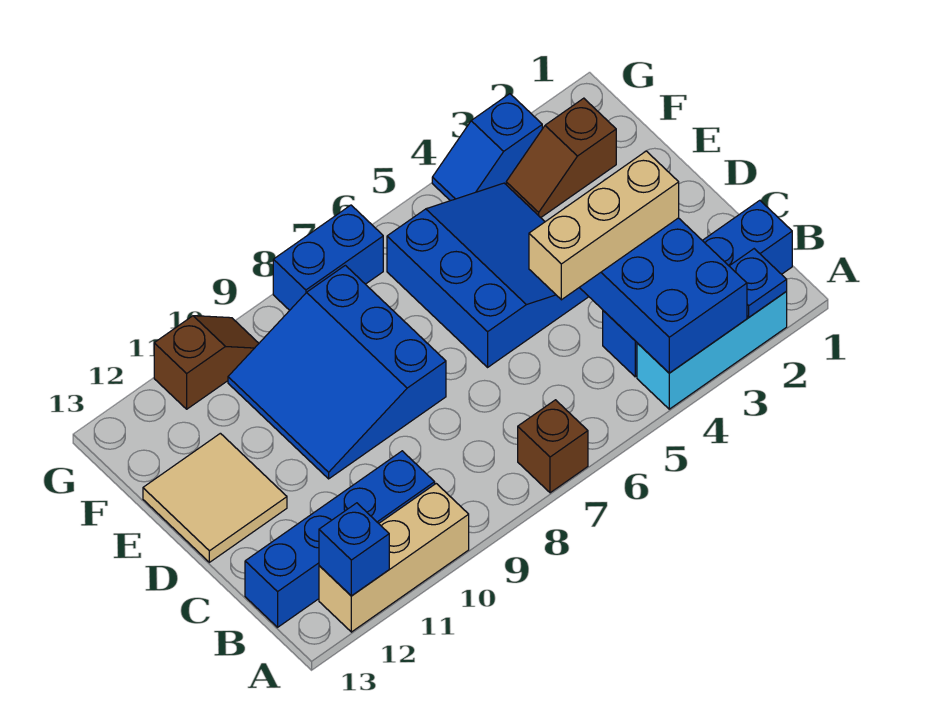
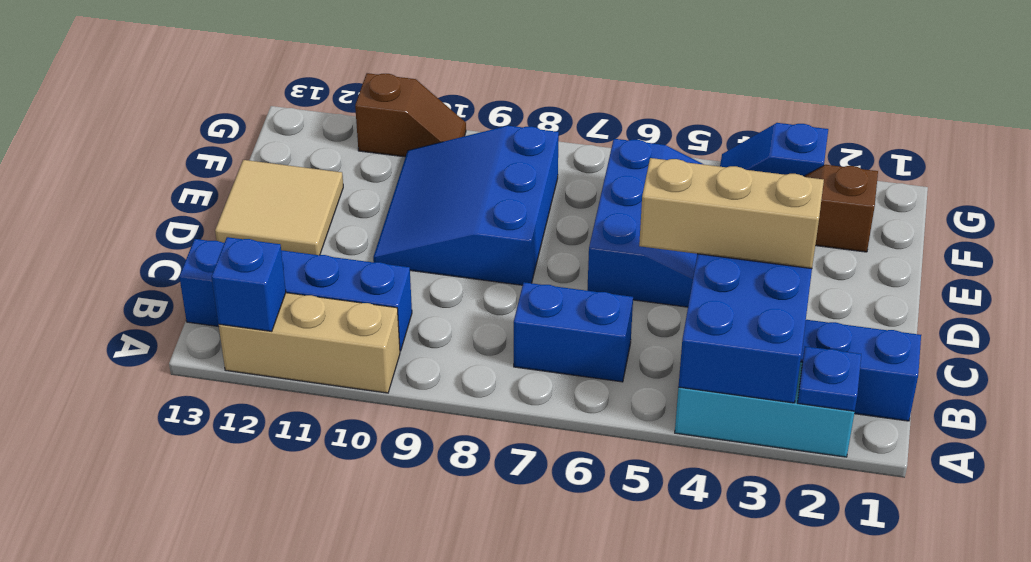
brown 1x1 brick [518,400,588,493] -> none
blue 1x2 brick [273,205,383,310] -> blue 1x2 brick moved to [514,282,633,382]

